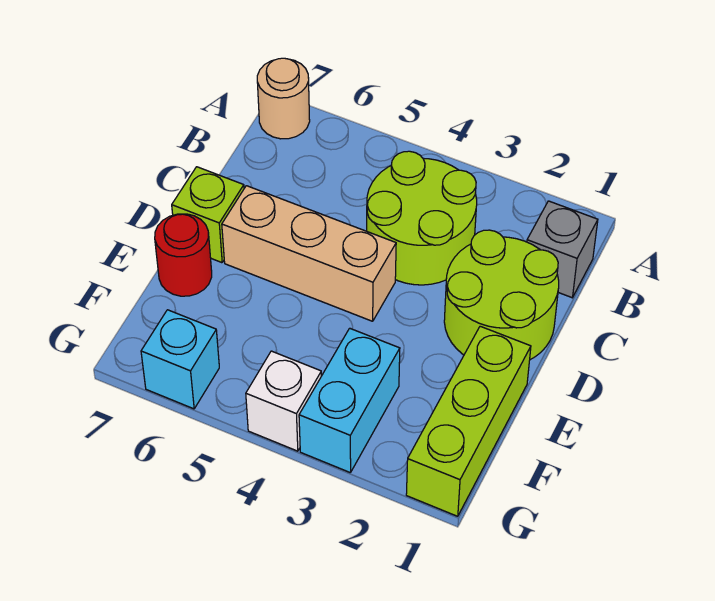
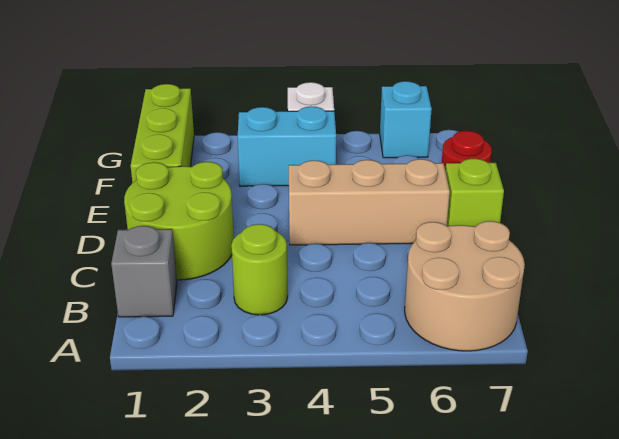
tan 1x1 round brick [257,58,310,139] -> tan 2x2 round brick [405,221,525,351]
lime 2x2 round brick [367,151,477,285] -> lime 1x1 round brick [231,224,288,315]
cyan 1x2 brick [299,328,400,473] -> cyan 1x2 brick turned to [238,107,336,186]

